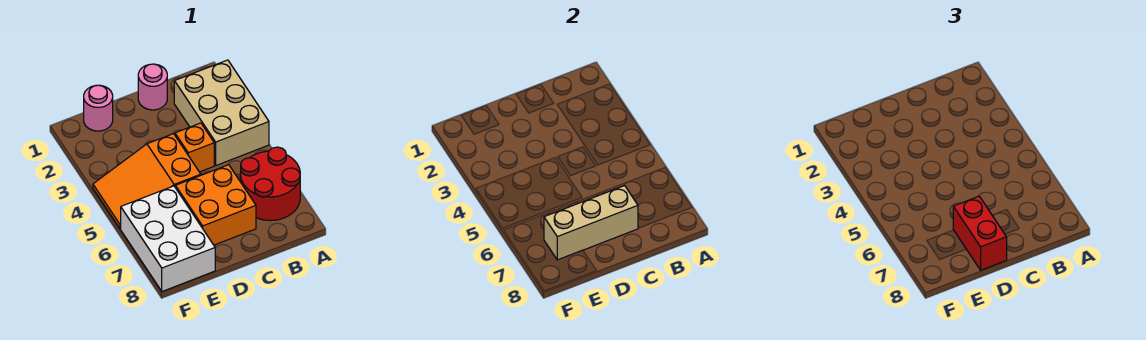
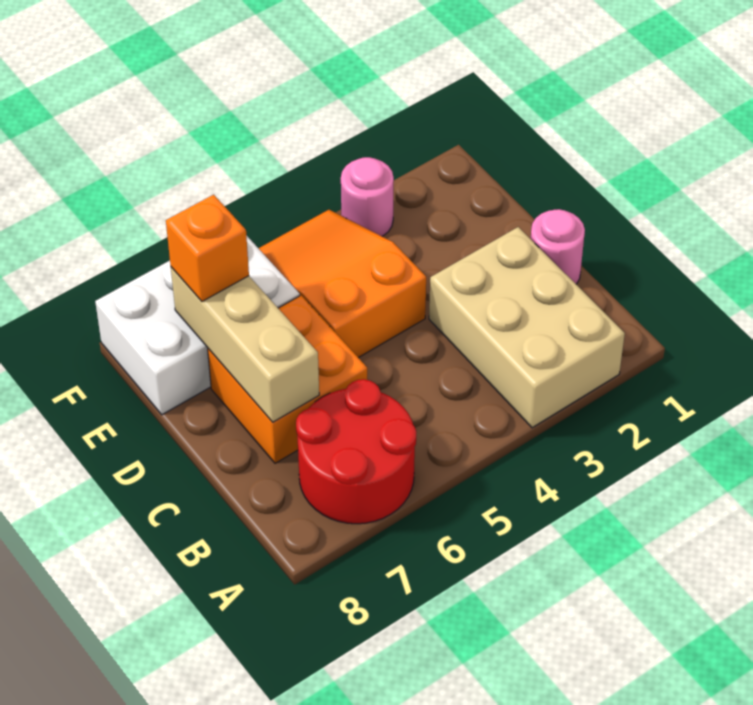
tan 2x3 brick [174,60,269,165] -> tan 2x3 brick turned to [429,227,625,428]
orange 1x1 brick [175,123,214,172] -> orange 1x1 brick moved to [166,195,249,301]
red 1x2 brick [953,196,1007,270] -> none
pink 1x1 round brick [84,85,113,131] -> pink 1x1 round brick moved to [341,157,394,236]

